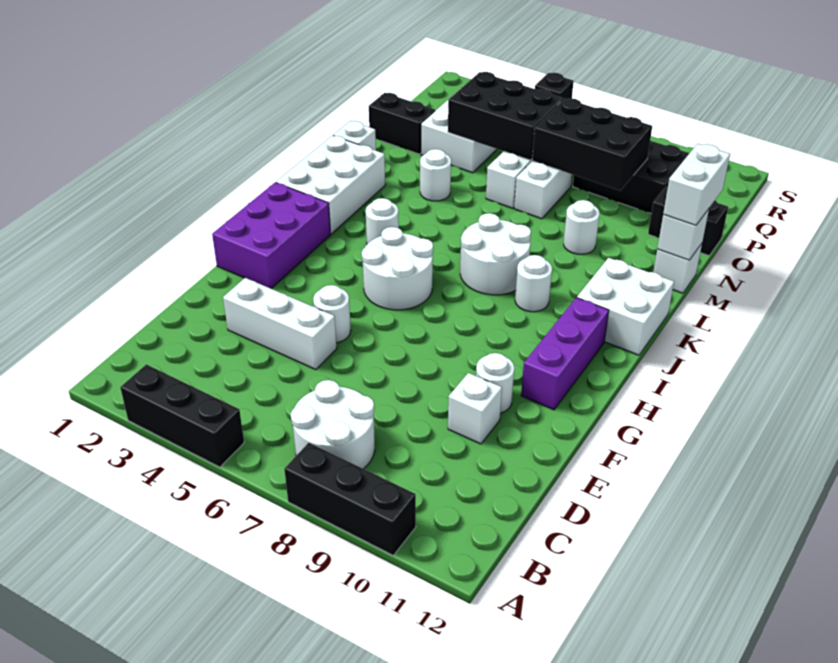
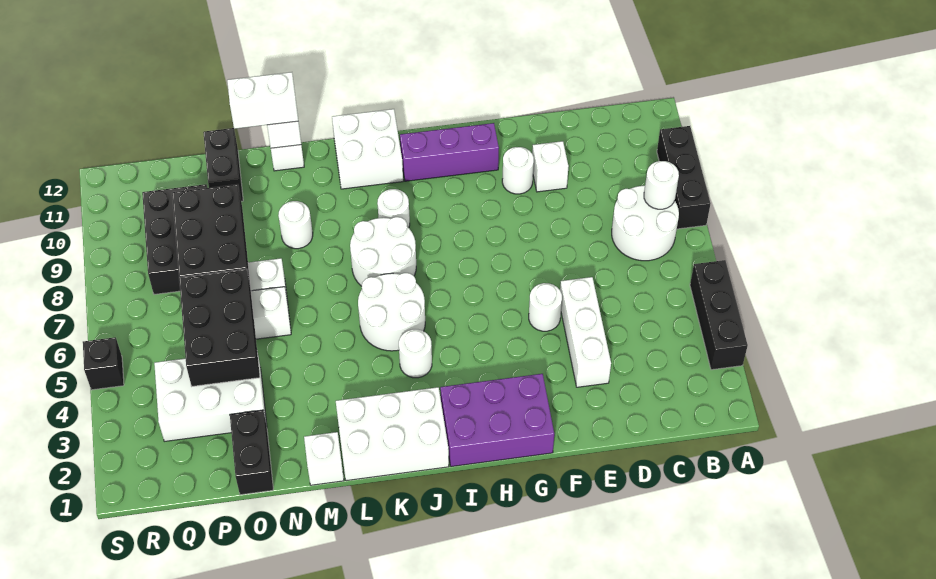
white 2x2 round brick [362,227,433,310] -> white 2x2 round brick moved to [358,273,425,351]
white 1x1 round brick [420,149,451,201] -> white 1x1 round brick moved to [644,161,679,209]

